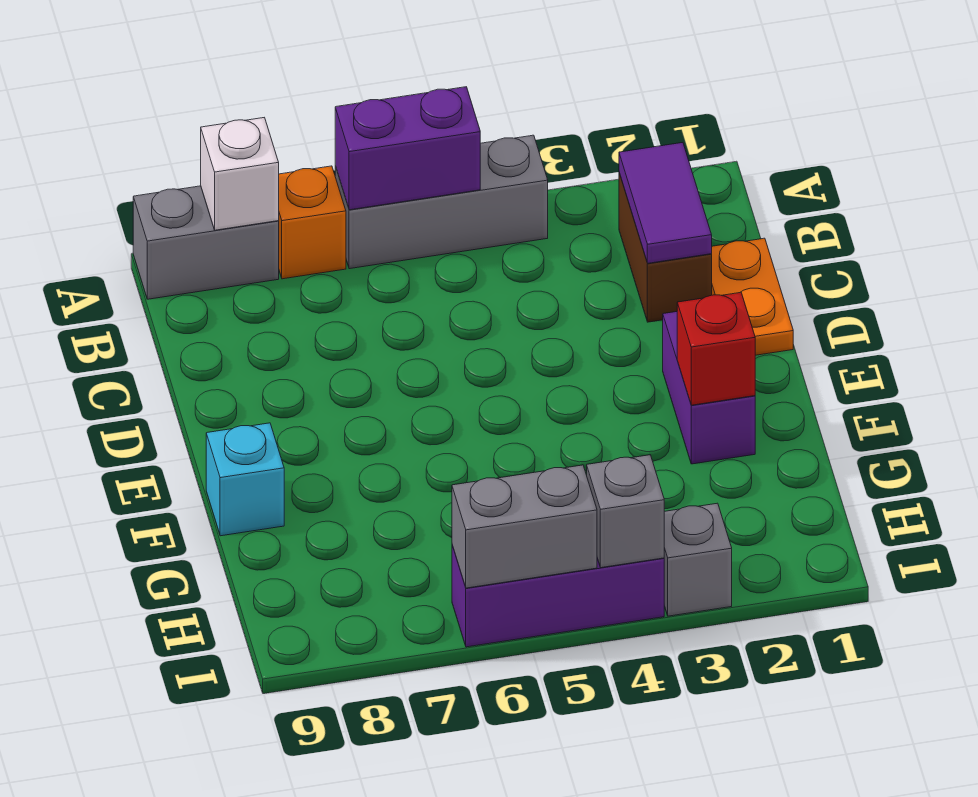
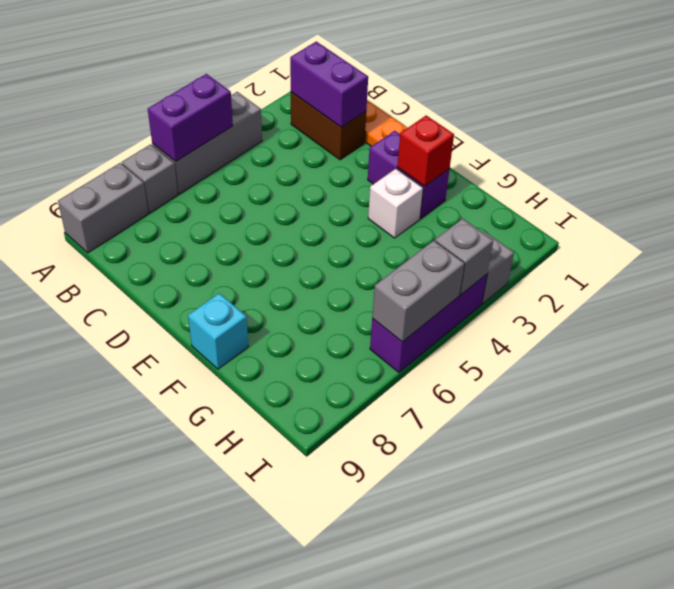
orange 1x1 brick [279,166,346,279] -> grey 1x1 brick [122,144,178,213]
white 1x1 brick [201,118,279,230] -> white 1x1 brick moved to [368,169,423,238]
purple 1x2 tile [619,143,712,263] -> purple 1x2 brick [290,41,368,127]

